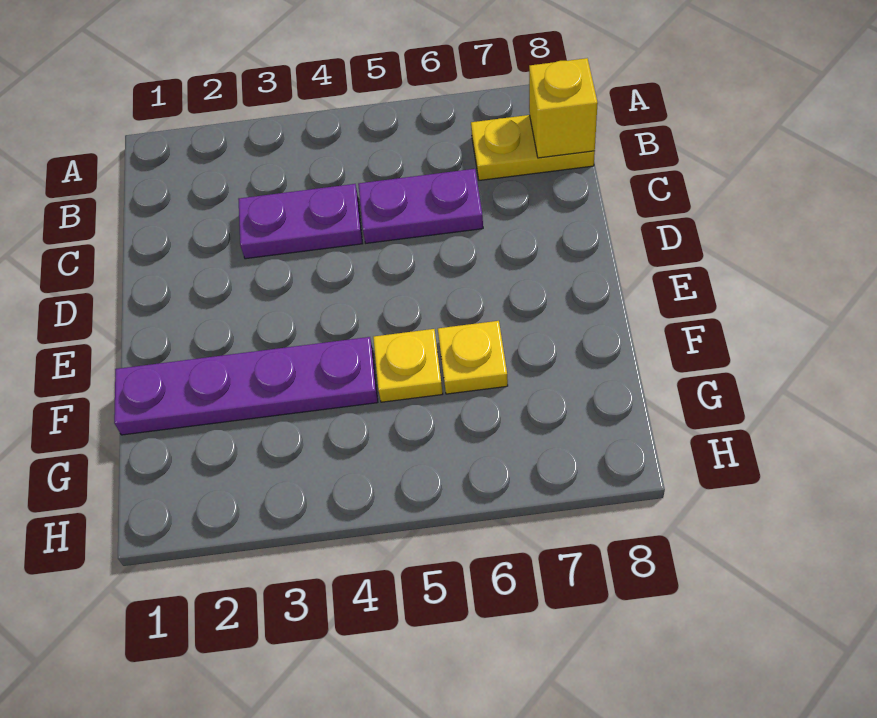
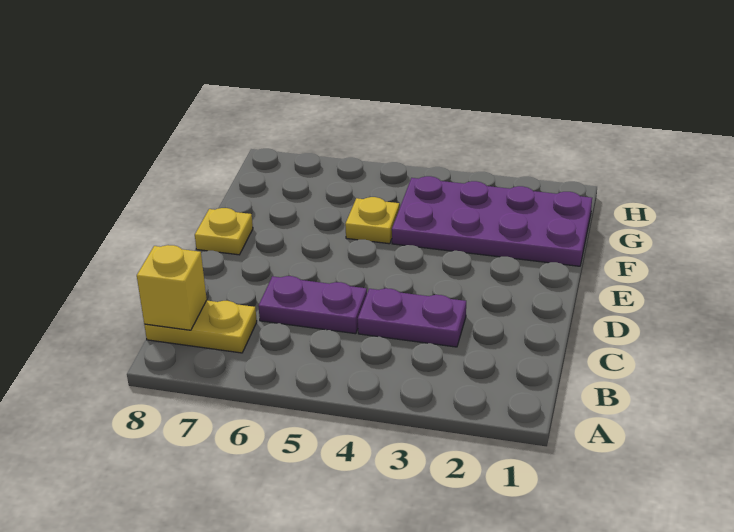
purple 1x4 plate [114,337,378,435] -> purple 2x4 plate [392,176,592,266]
yellow 1x1 plate [438,321,508,394] -> yellow 1x1 plate moved to [195,208,253,255]

